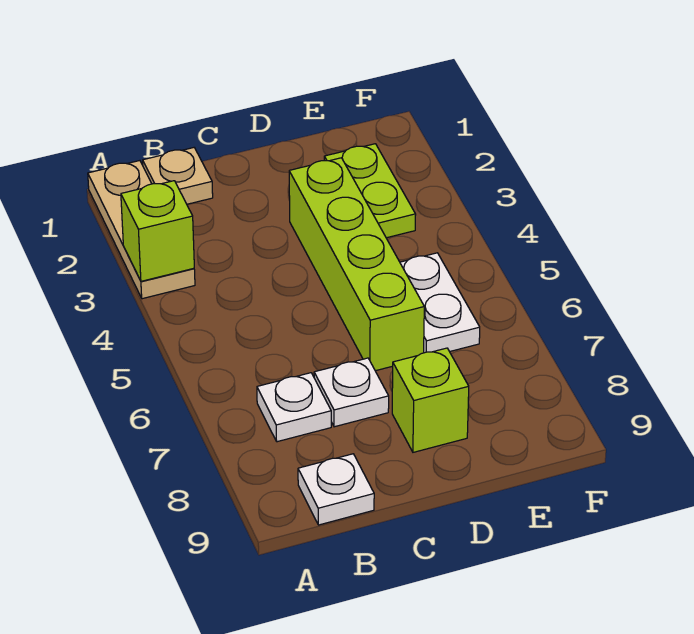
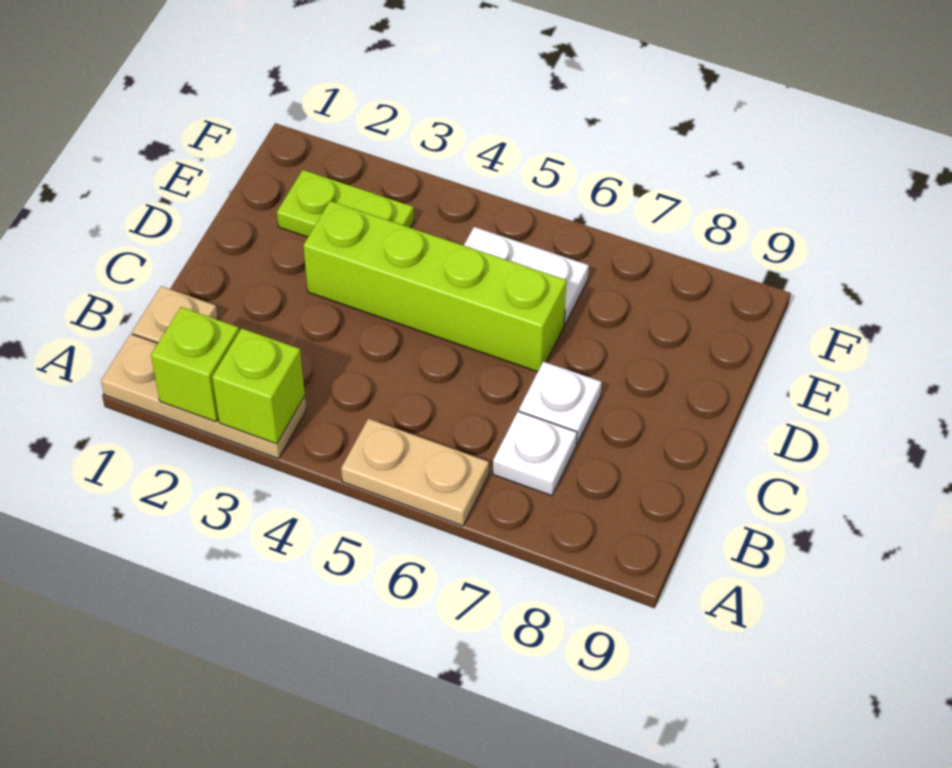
none -> tan 1x2 plate [341,419,489,526]
white 1x1 plate [298,454,374,525] -> none
lime 1x1 brick [392,348,469,452] -> lime 1x1 brick moved to [151,307,239,422]

